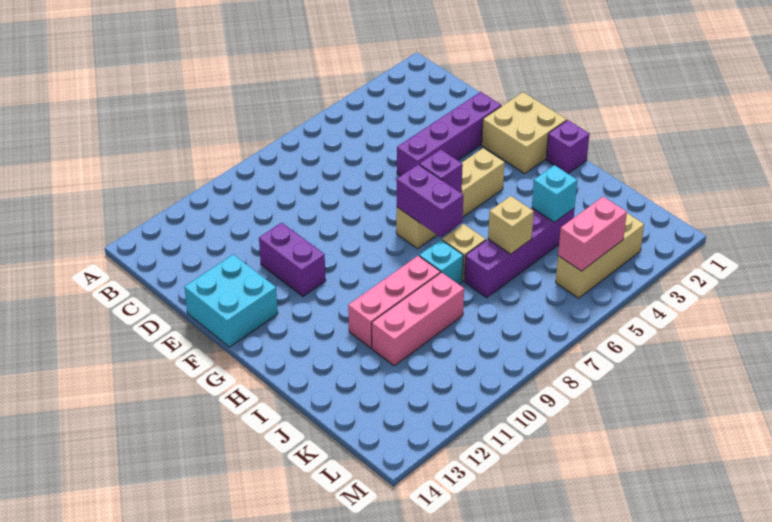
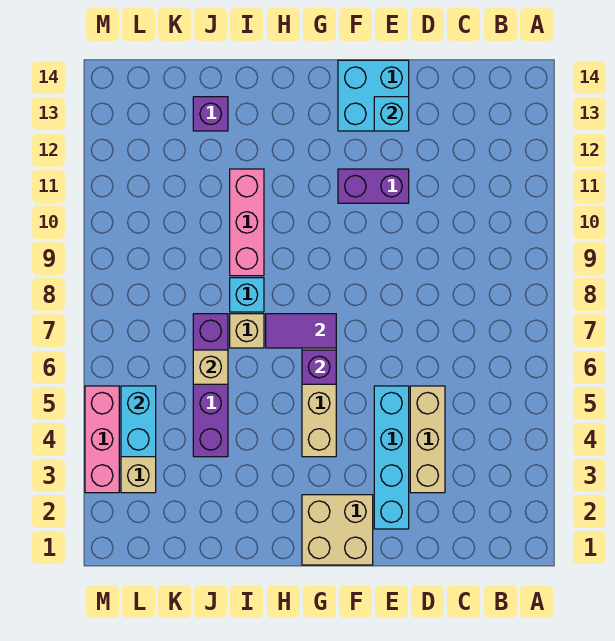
none -> tan 1x3 brick [410,386,445,493]
purple 1x4 brick [397,92,502,176] -> cyan 1x4 brick [374,386,409,529]
purple 1x2 brick [397,164,464,237] -> purple 1x2 tile [266,314,336,348]
purple 1x1 brick [546,120,589,174] -> purple 1x1 brick moved to [193,97,228,131]
cyan 1x1 brick [532,165,577,222] -> cyan 1x1 brick moved to [374,97,409,131]
pink 1x3 brick [372,272,464,366] -> pink 1x3 brick moved to [85,386,119,493]
pink 1x2 brick [558,197,627,271] -> cyan 1x2 brick [121,386,156,457]

